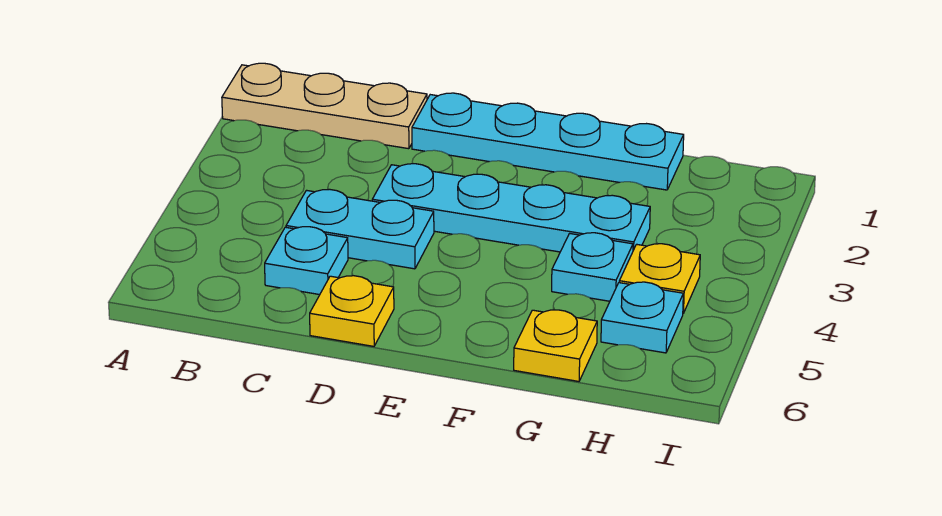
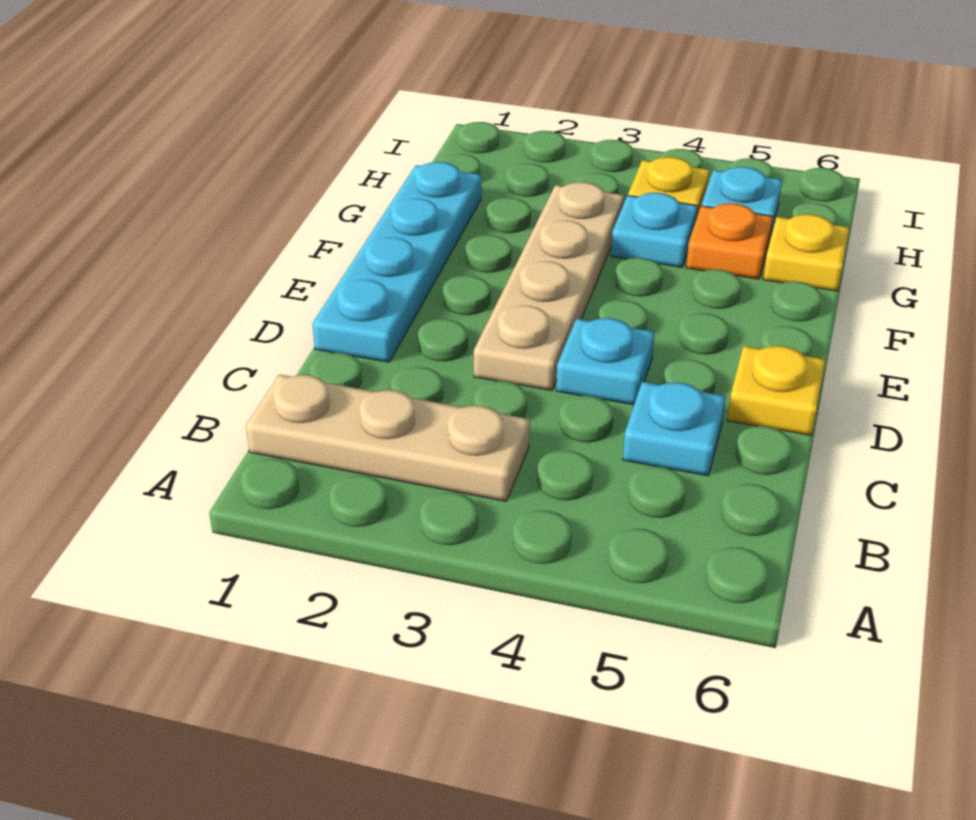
tan 1x3 plate [222,63,427,149] -> tan 1x3 plate turned to [246,374,530,501]
cyan 1x2 plate [286,189,434,269] -> cyan 1x1 plate [556,318,655,405]
cyan 1x4 plate [372,163,650,252] -> tan 1x4 plate [474,182,624,390]
none -> orange 1x1 plate [686,203,773,279]

